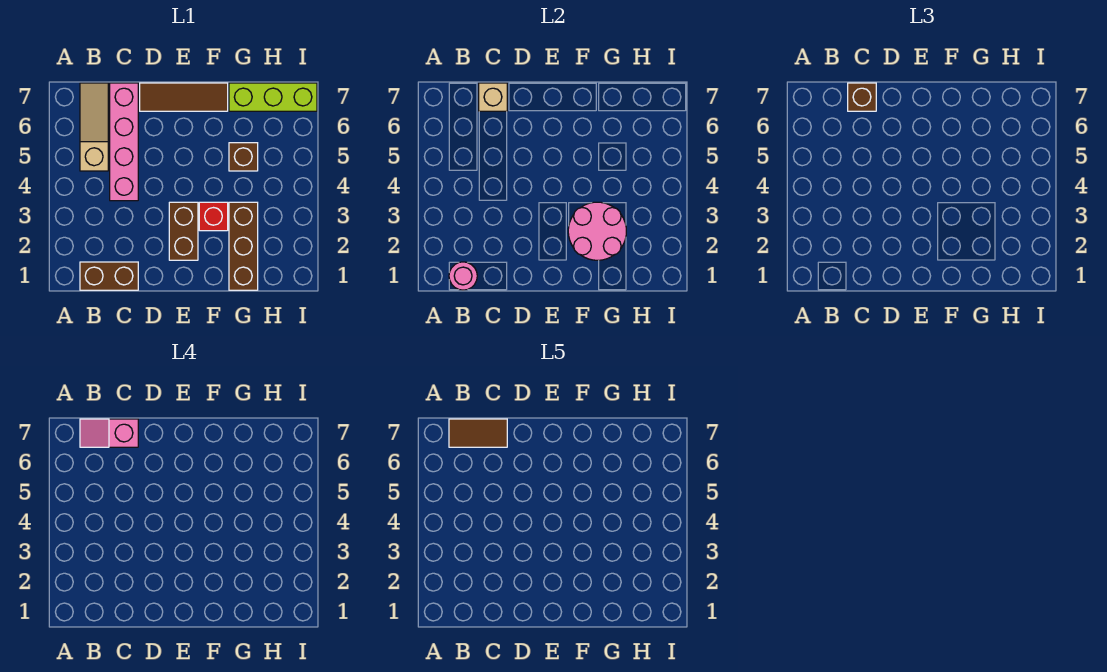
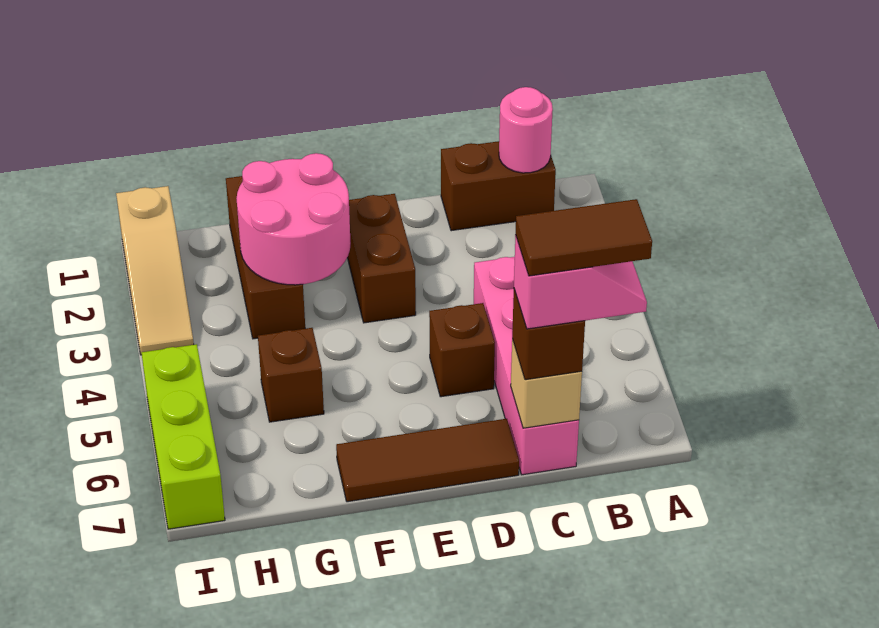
tan 1x3 slope [80,83,108,171] -> tan 1x3 slope moved to [116,186,194,355]
none -> brown 1x1 brick [429,303,495,397]
red 1x1 brick [199,202,228,231] -> none
lime 1x3 brick [229,83,317,111] -> lime 1x3 brick turned to [142,344,225,529]

